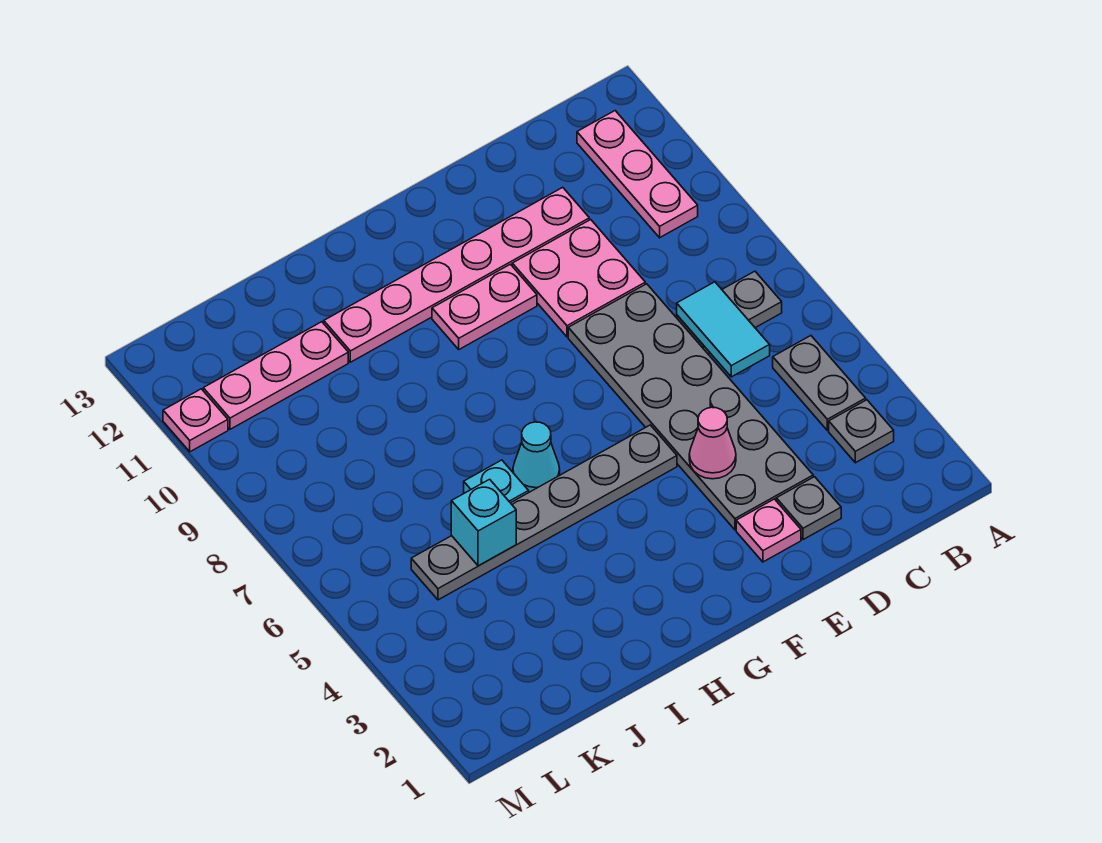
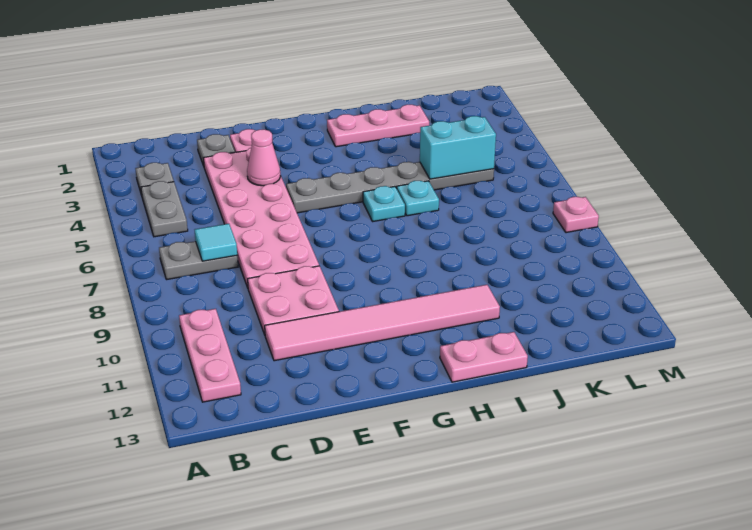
cyan 1x2 tile [677,282,770,377] -> cyan 1x1 tile [195,224,237,261]
grey 2x6 plate [568,284,813,530] -> pink 2x6 plate [203,148,319,288]
pink 1x6 plate [324,187,589,362] -> pink 1x6 tile [265,285,500,361]
pink 1x2 plate [432,264,537,349] -> pink 1x2 plate moved to [440,332,528,382]
cyan 1x1 cone [513,422,560,492] -> cyan 1x1 plate [363,186,405,222]
cyan 1x1 brick [451,479,516,566] -> cyan 1x2 brick [420,116,496,179]
pink 1x3 plate [203,322,348,429] -> pink 1x3 plate moved to [327,105,429,147]
pink 1x1 plate [163,389,228,452] -> pink 1x1 plate moved to [553,197,599,233]

